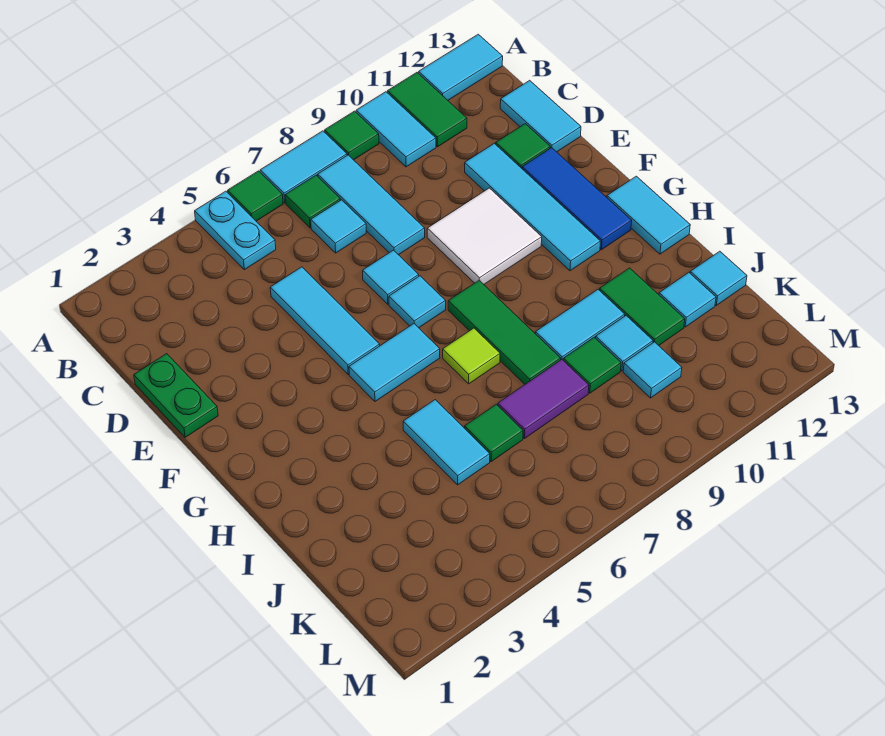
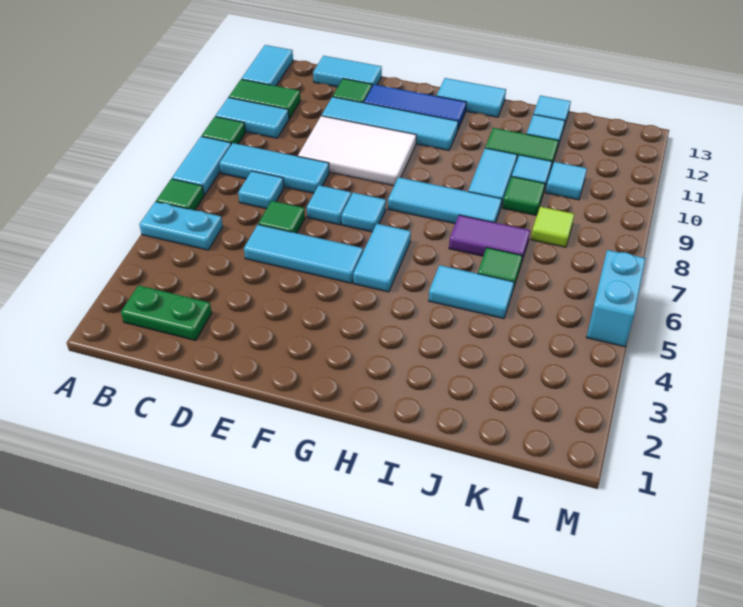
green 1x1 tile [285,175,340,228] -> green 1x1 tile moved to [258,201,305,233]
green 1x2 plate [134,354,218,437] -> green 1x2 plate moved to [121,285,212,340]
white 2x2 tile [427,188,542,284] -> white 2x3 tile [298,116,416,186]
green 1x3 tile [448,280,561,384] -> cyan 1x3 tile [388,177,502,224]
lime 1x1 tile [443,328,500,384] -> lime 1x1 tile moved to [531,207,574,247]
purple 1x2 tile [498,360,589,439] -> purple 1x2 tile turned to [449,215,530,263]
none -> cyan 1x2 brick [586,250,646,347]

